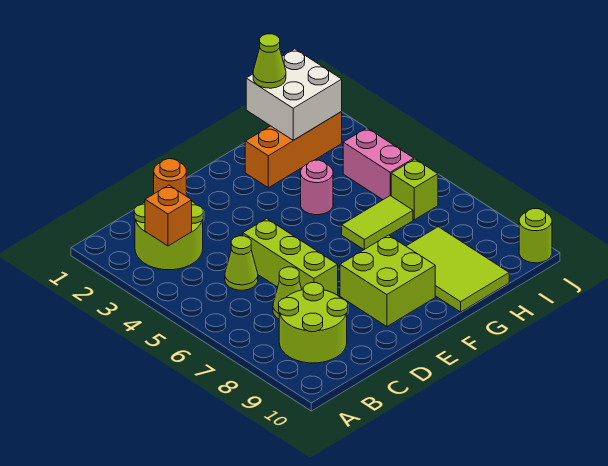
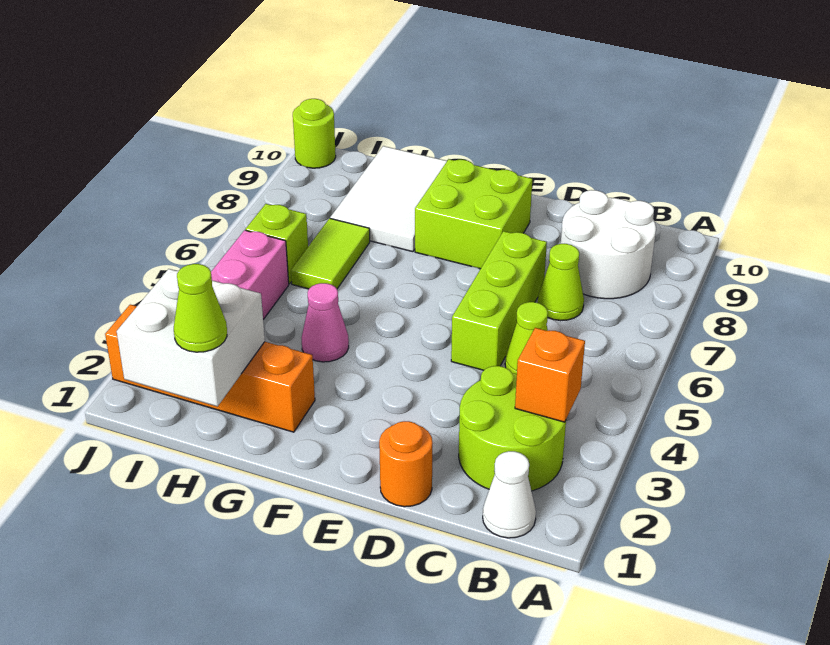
none -> white 1x1 cone [483,451,536,538]
lime 2x2 round brick [279,283,348,363] -> white 2x2 round brick [561,190,656,299]
orange 1x3 brick [245,112,342,188] -> orange 1x4 brick [105,305,315,432]
pink 1x1 round brick [301,160,333,215] -> pink 1x1 cone [301,283,349,362]
lime 1x2 tile [342,196,413,249] -> lime 1x2 tile turned to [291,218,370,289]
lime 2x3 tile [406,227,509,312] -> white 2x3 tile [330,146,447,252]

